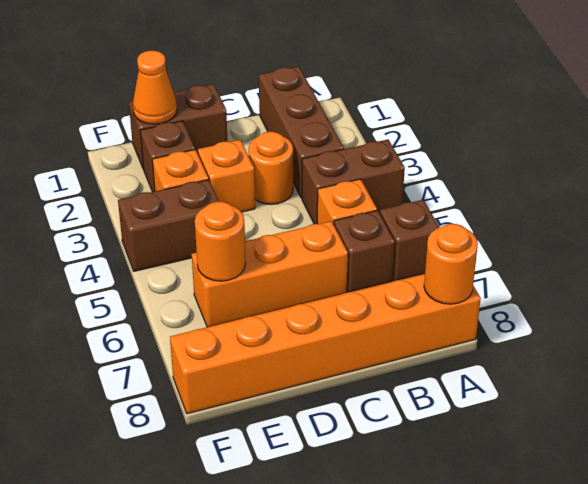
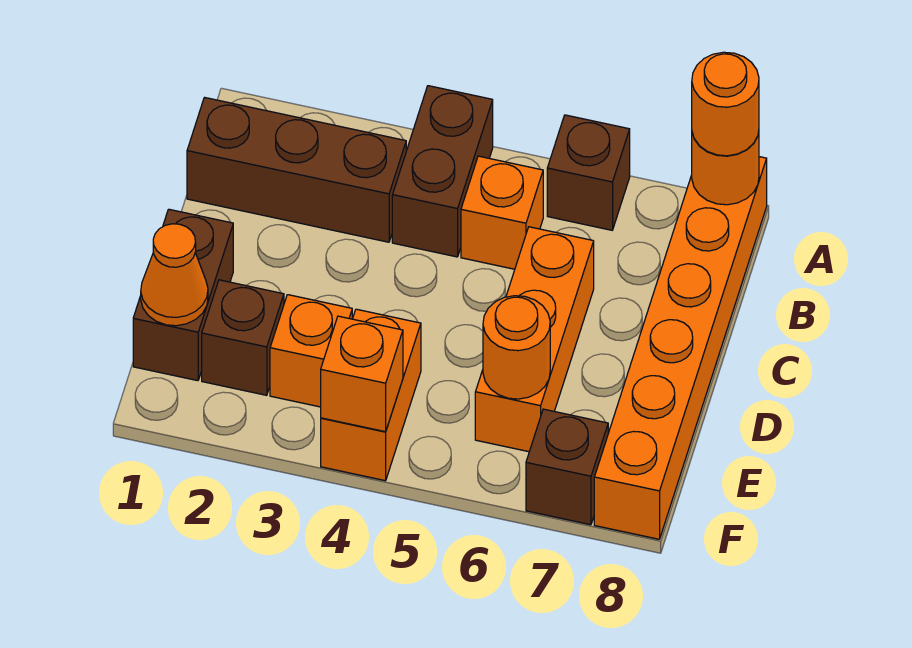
brown 1x1 brick [334,210,395,292] -> brown 1x1 brick moved to [526,409,608,525]
orange 1x1 round brick [248,132,293,204] -> orange 1x1 round brick moved to [692,52,759,156]
orange 1x1 brick [198,140,255,212] -> orange 1x1 brick moved to [321,316,403,432]
brown 1x2 brick [118,179,219,271] -> orange 1x2 brick [321,309,421,481]

